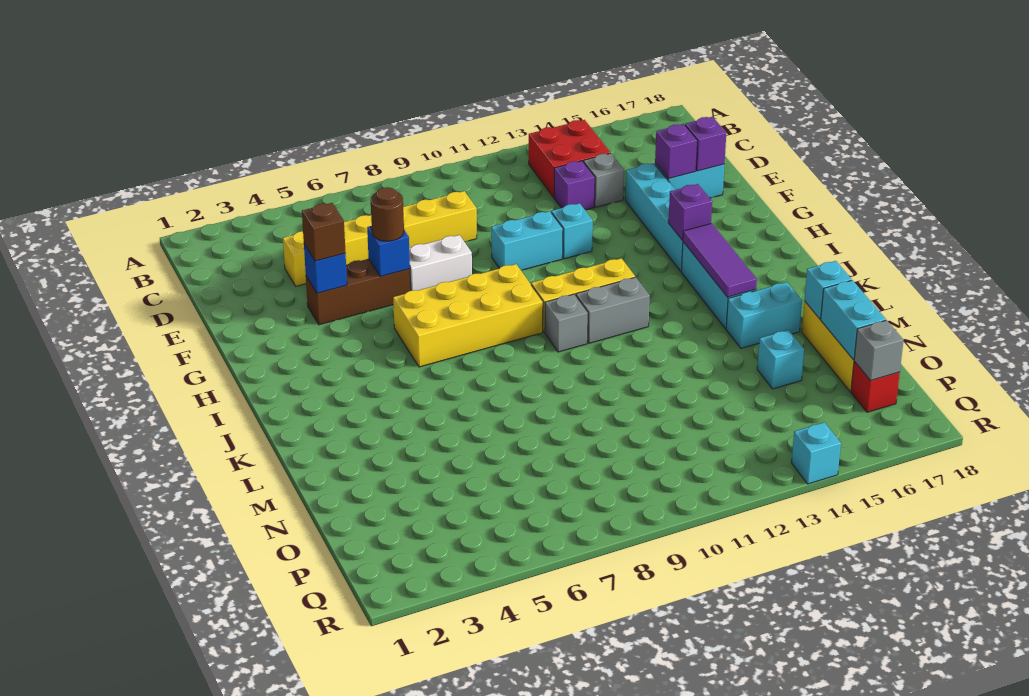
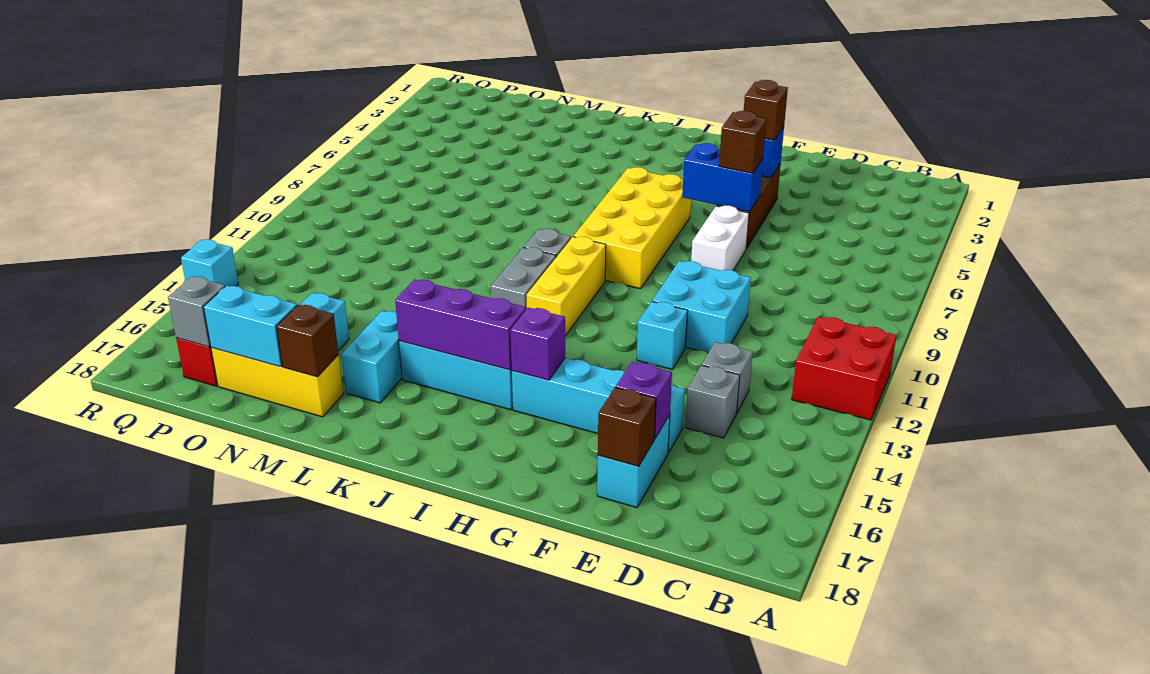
red 2x2 brick [529,120,610,197] -> red 2x2 brick moved to [792,317,897,420]
yellow 1x6 brick [283,191,477,286] -> none
purple 1x1 brick [554,161,595,210] -> grey 1x1 brick [702,342,753,412]
purple 1x1 brick [685,117,726,171] -> brown 1x1 brick [598,387,656,466]
blue 1x1 brick [367,226,410,277] -> blue 1x2 brick [682,143,763,212]
brown 1x1 round brick [371,187,404,241] -> brown 1x1 brick [719,111,767,173]
cyan 1x2 brick [491,211,563,270] -> cyan 2x2 brick [652,261,751,353]
purple 1x3 tile [683,223,757,297] -> purple 1x3 brick [395,279,526,370]
cyan 1x1 brick [804,261,852,319] -> brown 1x1 brick [276,304,339,377]

